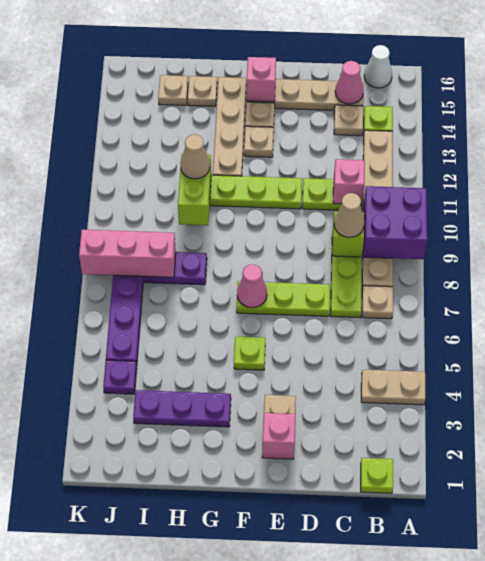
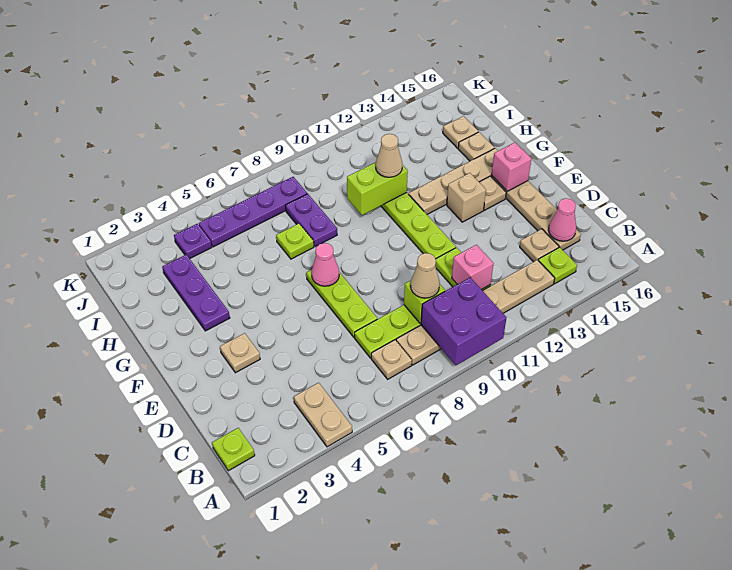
white 1x1 cone [364,45,392,88] -> none
pink 1x1 brick [262,413,295,459] -> none
lime 1x1 plate [234,336,265,370] -> lime 1x1 plate moved to [276,224,314,259]
tan 1x1 plate [244,126,274,157] -> tan 1x1 brick [447,173,486,222]
pink 1x3 brick [79,230,176,277] -> none

